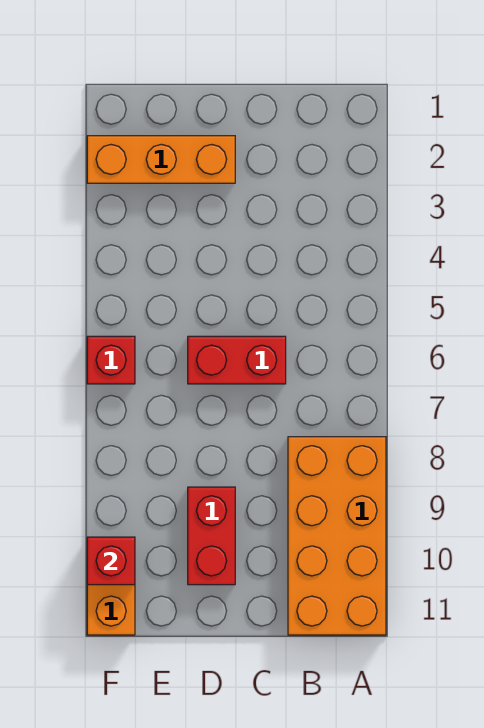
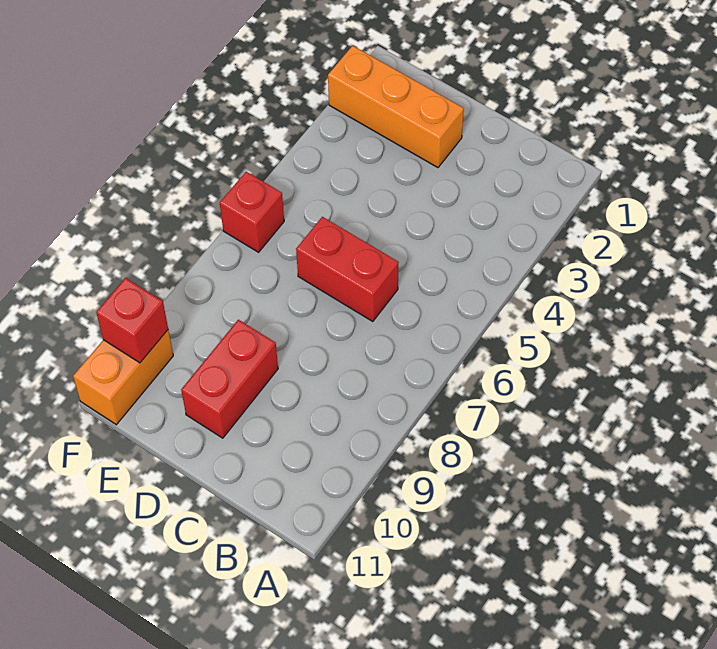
orange 2x4 brick [288,437,386,635] -> none

